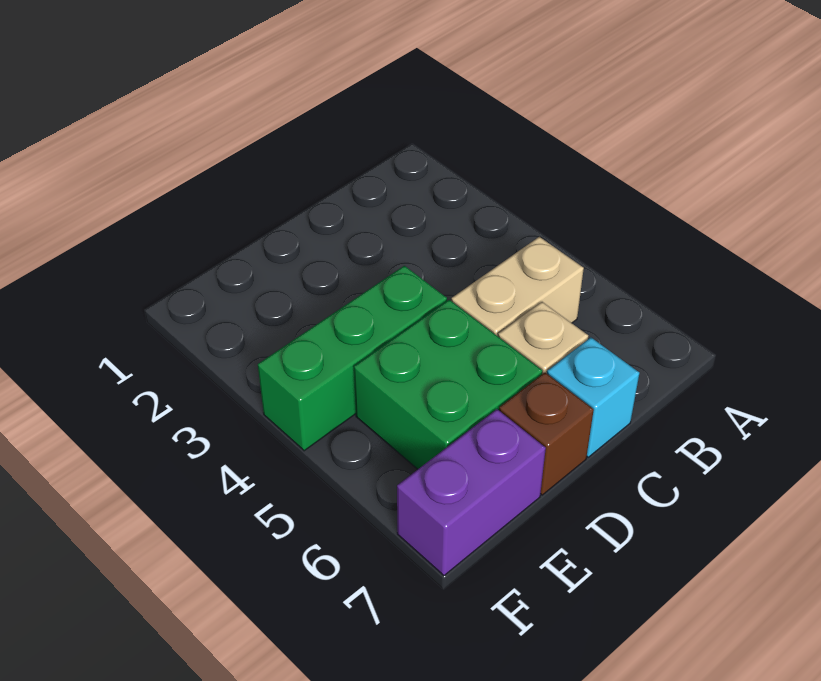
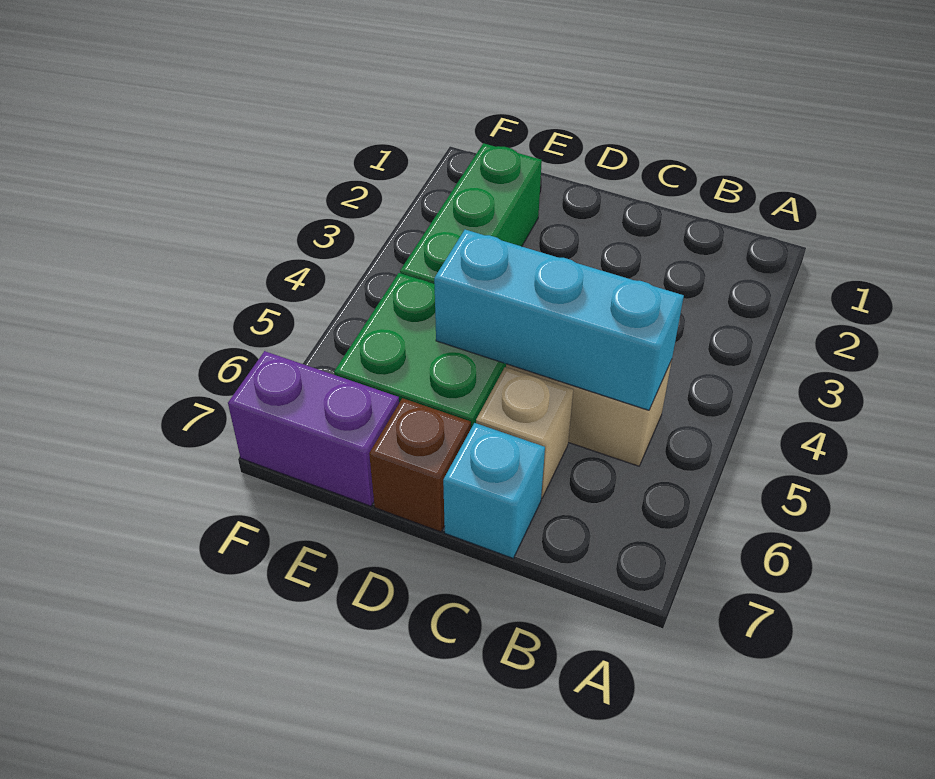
none -> cyan 1x3 brick [434,230,684,410]
green 1x3 brick [258,266,447,451] -> green 1x3 brick turned to [400,143,542,284]

